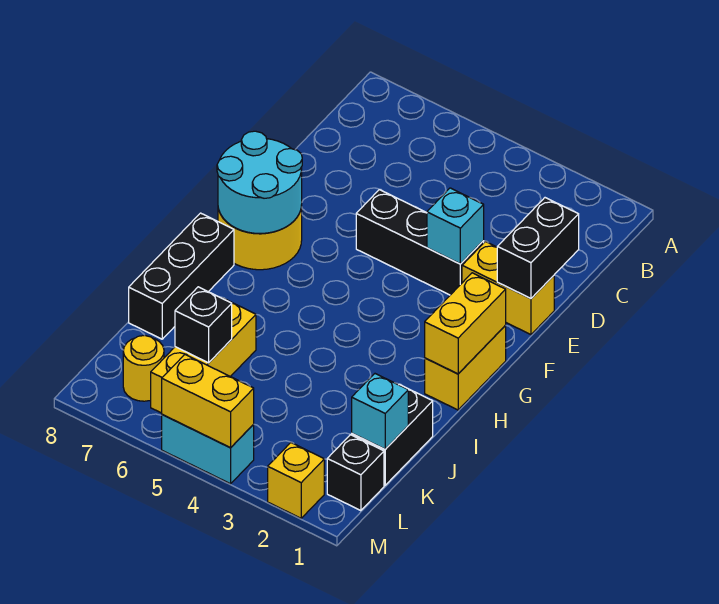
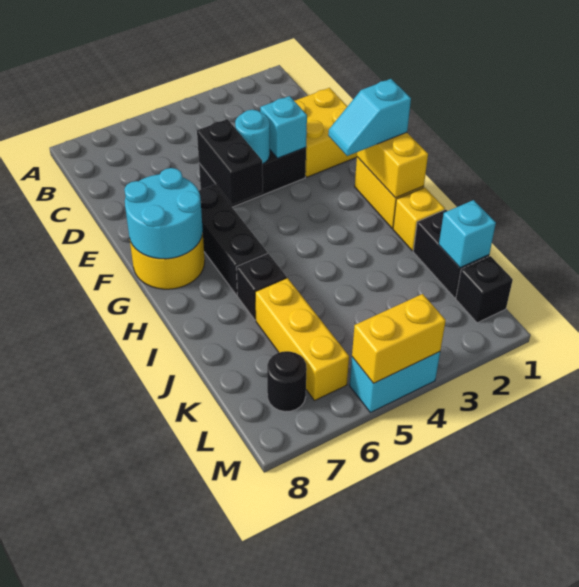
black 1x2 brick [497,198,579,299] -> black 1x2 brick moved to [197,119,263,205]
yellow 1x2 brick [462,241,554,335] -> yellow 2x2 brick [294,88,357,177]
none -> cyan 1x1 round brick [235,110,270,164]
none -> cyan 1x2 slope [328,79,411,156]
black 1x3 brick [129,213,234,339] -> black 1x3 brick moved to [199,185,267,295]
black 1x1 brick [175,287,232,363] -> black 1x1 brick moved to [236,253,287,320]
yellow 1x1 round brick [123,335,164,401] -> black 1x1 round brick [267,351,307,412]
yellow 1x1 brick [268,443,324,518] -> yellow 1x1 brick moved to [393,187,445,251]

